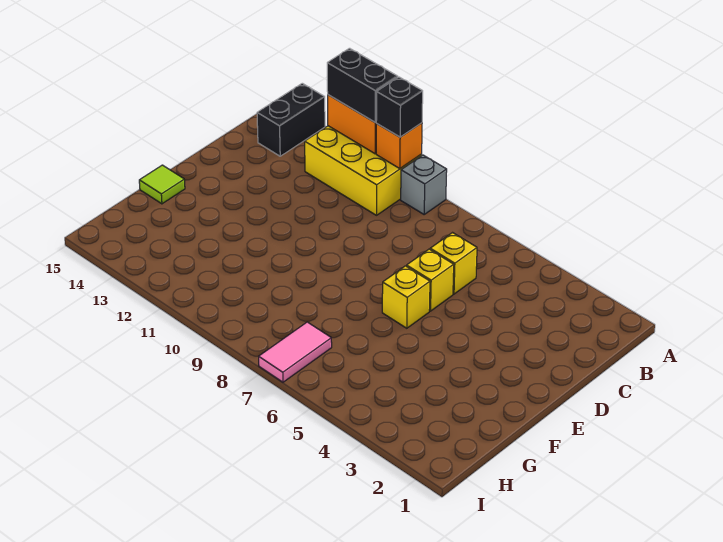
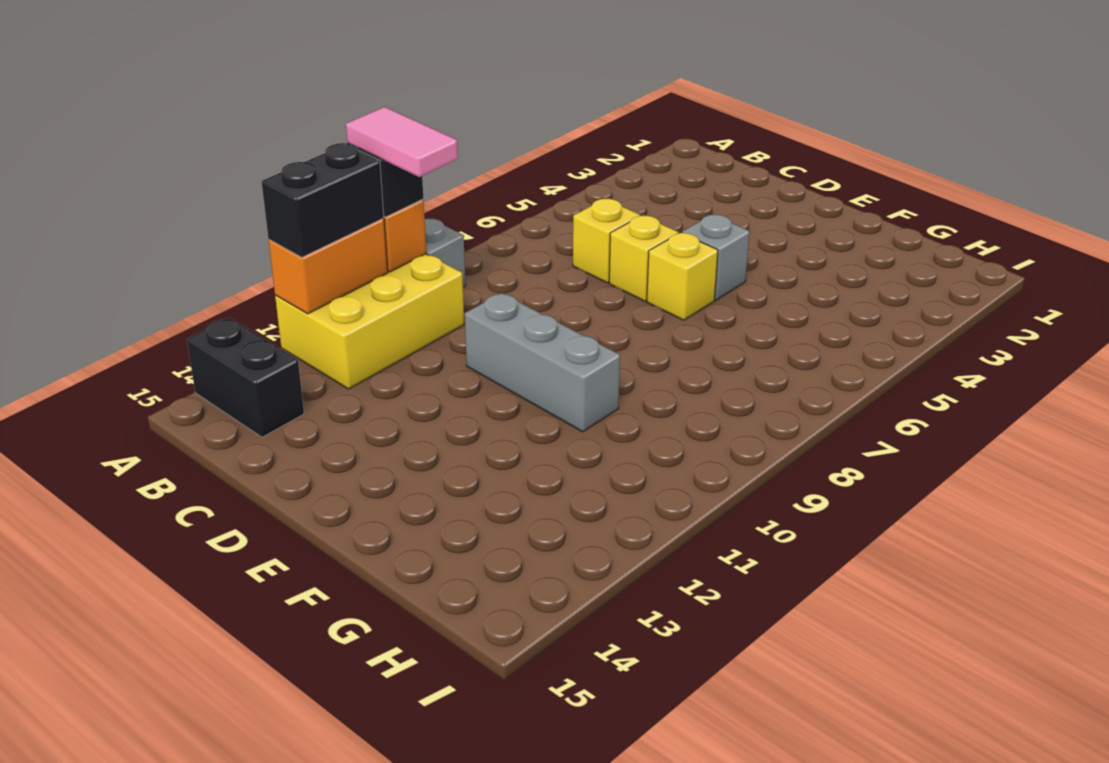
none -> grey 1x3 brick [465,293,620,432]
none -> grey 1x1 brick [682,215,750,300]
lime 1x1 tile [139,165,185,204] -> none
pink 1x2 tile [259,322,332,382] -> pink 1x2 tile moved to [346,107,458,177]

